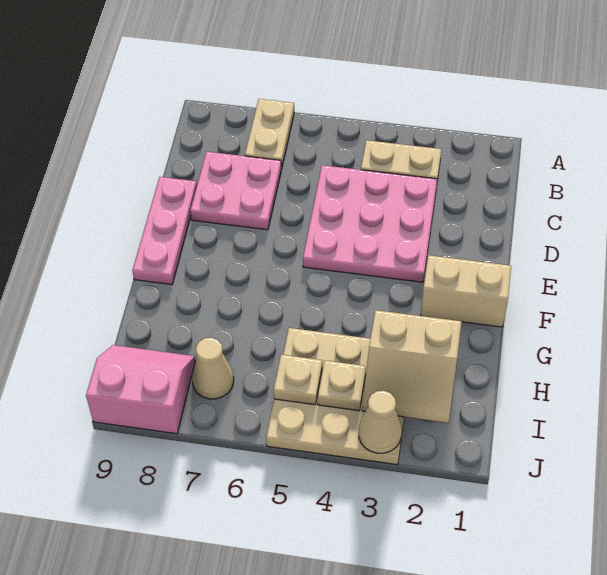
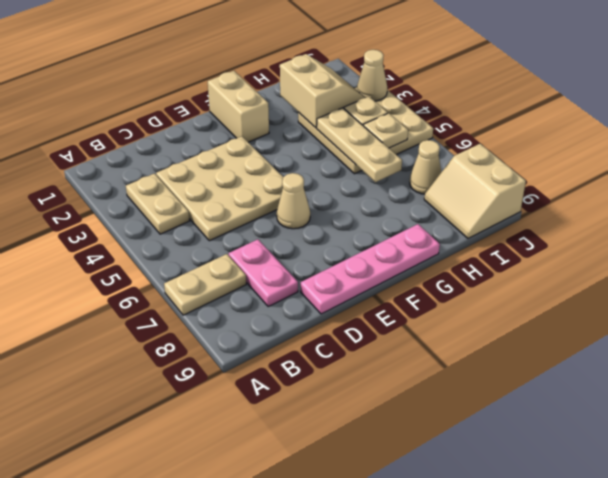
pink 3x3 plate [303,165,437,282] -> tan 3x3 plate [156,136,283,241]
pink 2x2 plate [190,152,282,230] -> pink 1x2 plate [229,239,298,307]
pink 1x3 plate [132,177,197,284] -> pink 1x4 plate [301,224,440,314]
none -> tan 1x1 cone [277,173,310,229]
none -> tan 1x3 plate [317,108,402,182]
pink 2x2 slope [86,345,195,434] -> tan 2x2 slope [424,144,526,238]

